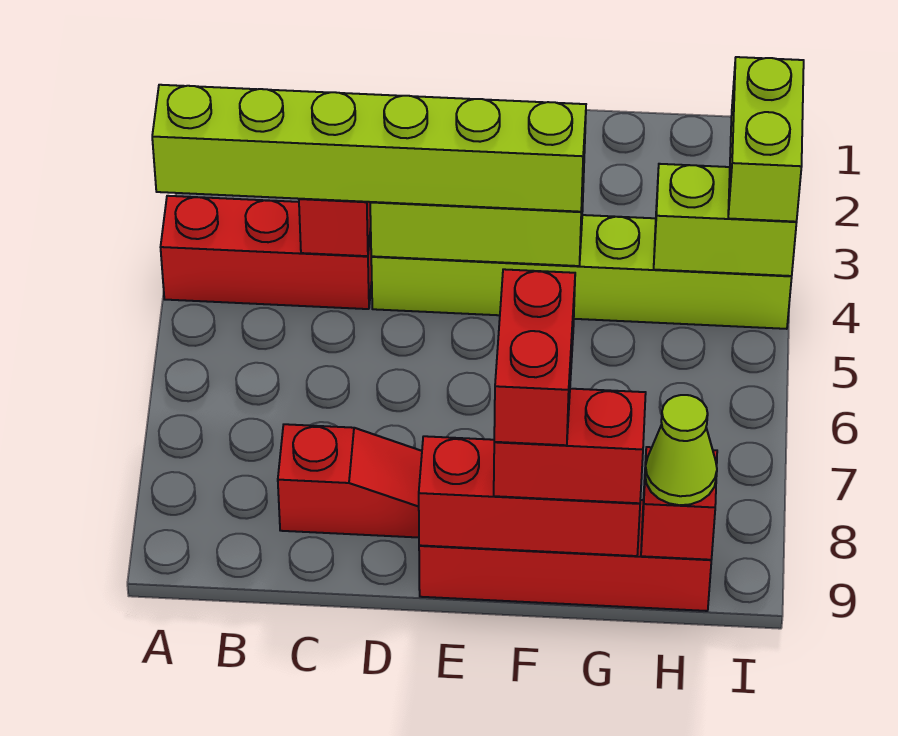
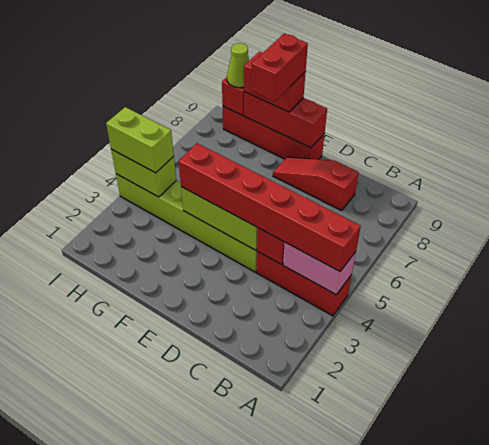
none -> pink 1x2 brick [283,243,356,294]
lime 1x6 brick [152,85,586,212] -> red 1x6 brick [179,143,361,272]
lime 1x2 brick [728,57,804,222] -> lime 1x2 brick turned to [106,107,174,173]

